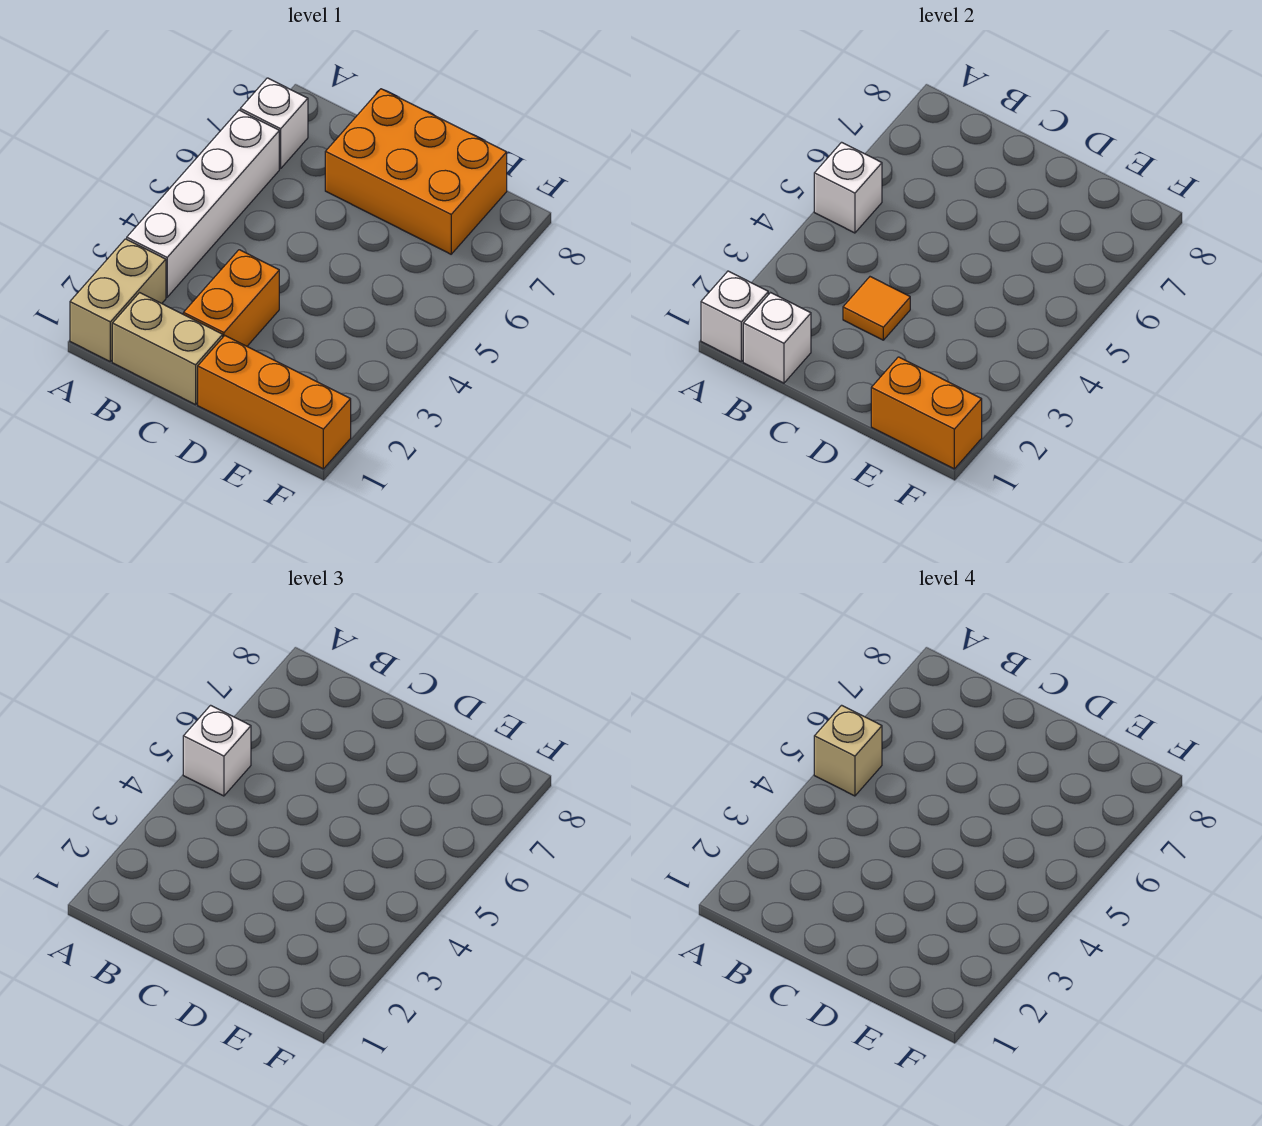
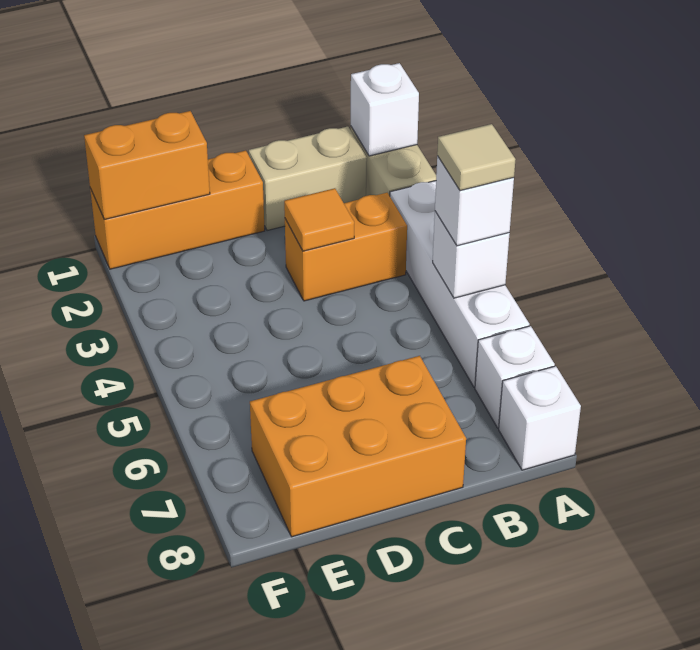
tan 1x1 brick [814,705,882,796] -> tan 1x1 tile [437,124,516,191]
white 1x1 brick [743,293,811,383] -> white 1x1 brick moved to [499,366,581,470]
orange 1x2 brick [183,250,279,346] -> orange 1x2 brick turned to [285,193,407,301]

